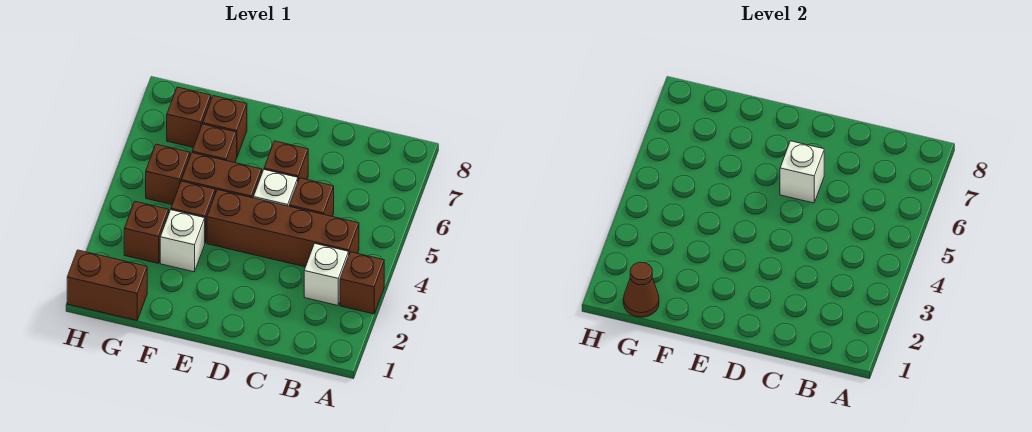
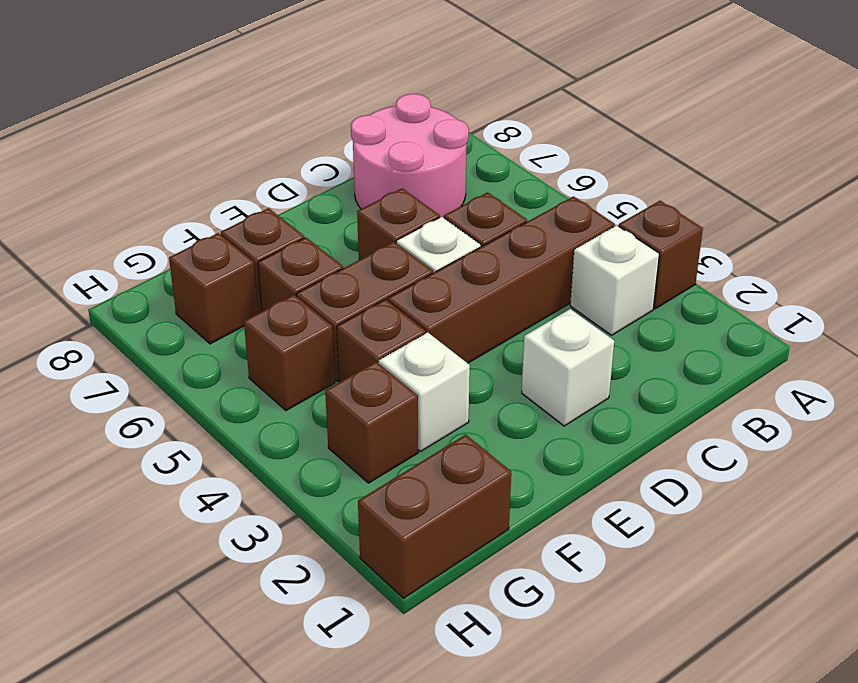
none -> pink 2x2 round brick [351,94,469,218]
white 1x1 brick [780,141,824,203] -> white 1x1 brick moved to [522,309,614,426]
brown 1x1 cone [623,262,659,317] -> none

